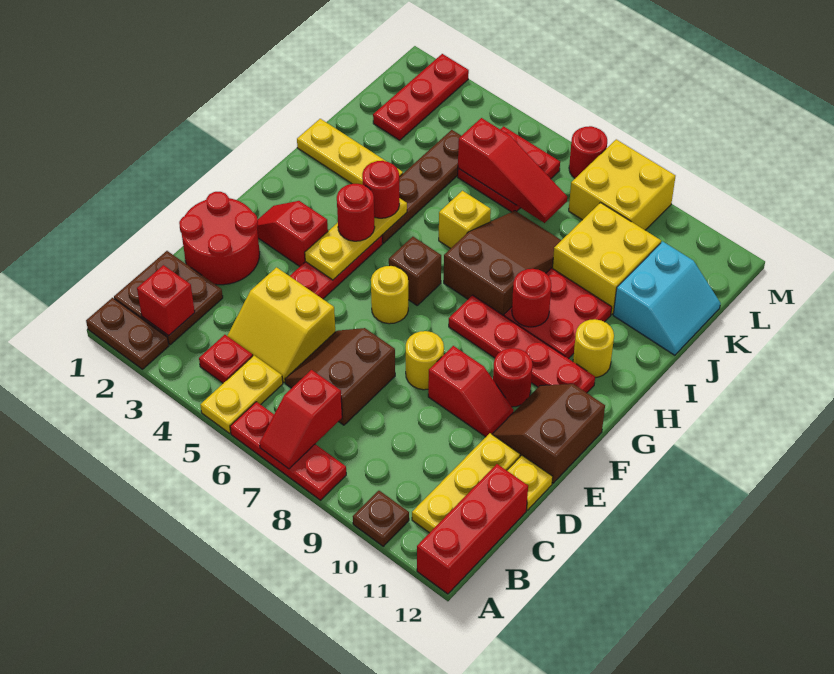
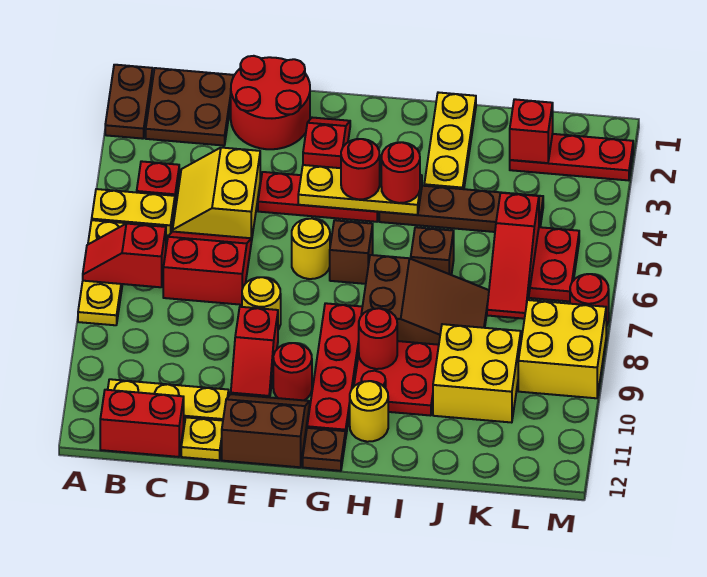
red 1x3 plate [230,402,346,500] -> yellow 1x3 plate [78,220,130,325]
brown 1x1 plate [353,491,409,546] -> brown 1x1 plate moved to [303,428,345,471]
red 1x3 brick [417,464,528,594] -> red 1x2 brick [100,390,184,457]
red 1x1 brick [137,265,195,336] -> red 1x1 brick moved to [510,99,553,163]
brown 2x2 slope [285,328,395,425] -> red 2x2 slope [163,232,251,305]
yellow 1x1 brick [439,191,491,249] -> brown 1x1 brick [411,227,454,275]
cyan 2x2 slope [613,241,721,355] -> none

